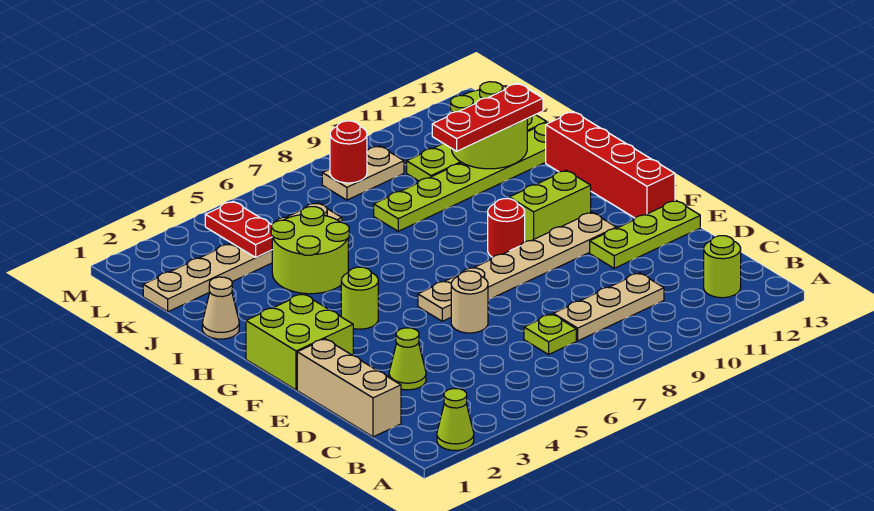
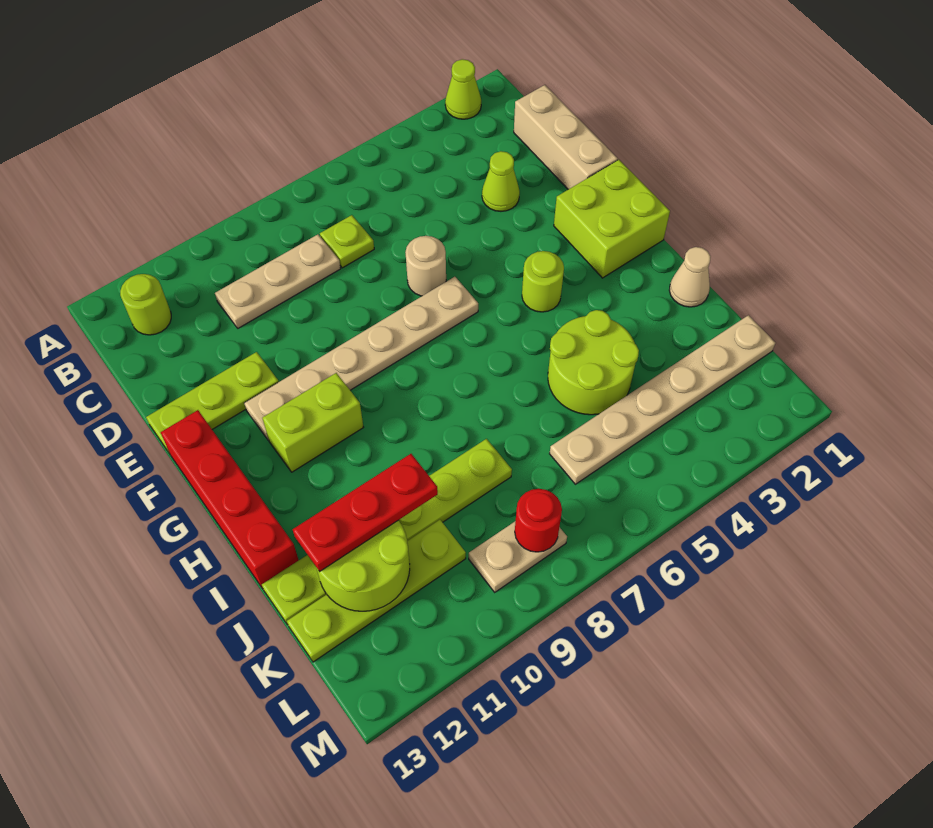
red 1x1 round brick [488,199,525,257] -> none
red 1x2 plate [205,201,272,257] -> none

